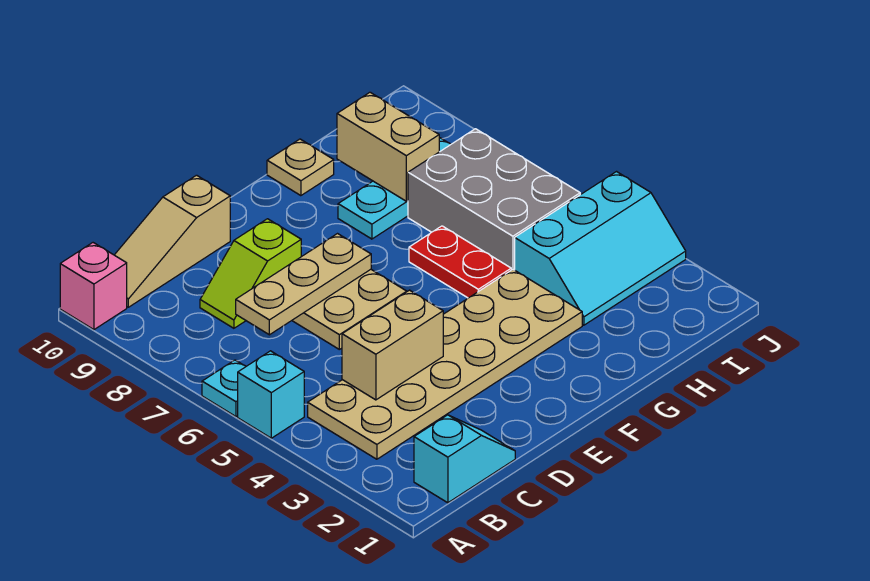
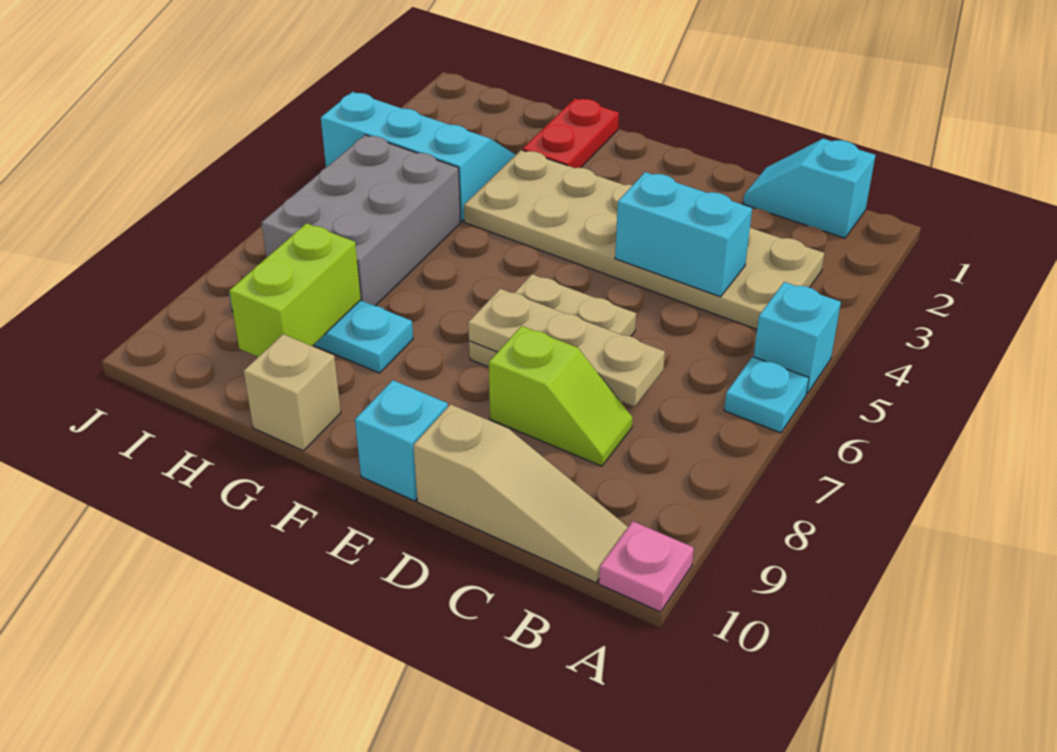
pink 1x1 brick [60,243,127,330] -> pink 1x1 plate [599,521,694,612]
tan 1x2 brick [342,290,443,400] -> cyan 1x2 brick [615,172,752,297]
none -> cyan 1x1 brick [355,380,448,501]
red 1x2 plate [409,226,511,298] -> red 1x2 plate moved to [522,98,619,168]
tan 1x1 plate [267,139,334,196] -> tan 1x1 brick [244,334,341,451]
tan 1x2 brick [337,92,439,201] -> lime 1x2 brick [229,223,361,357]

